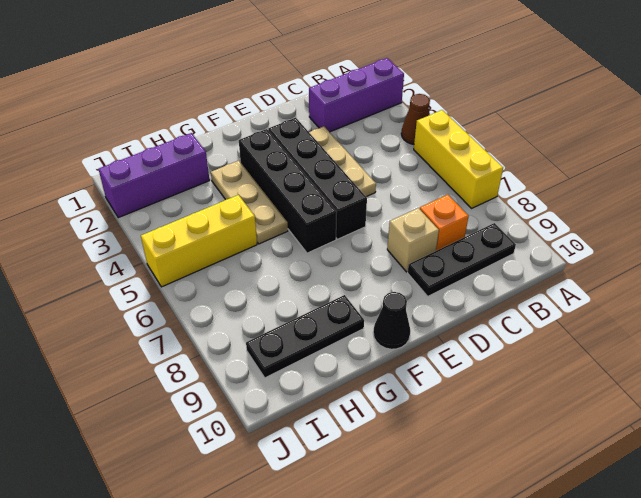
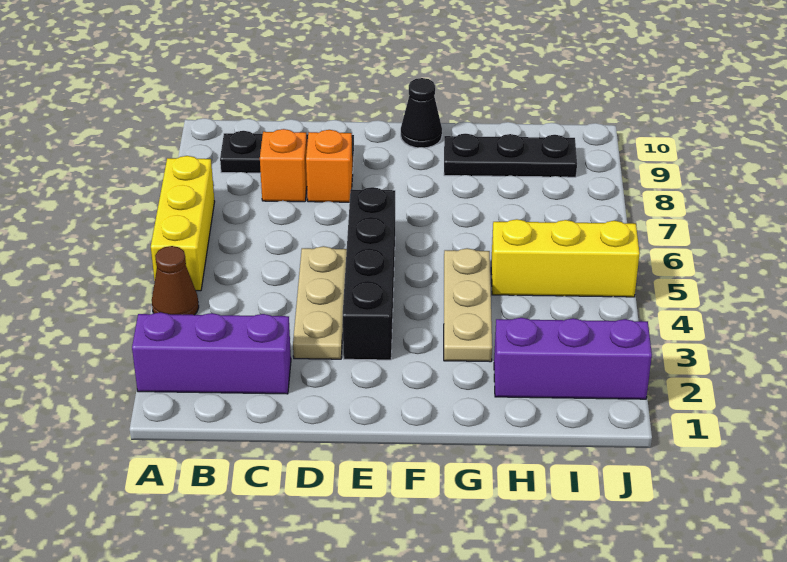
tan 1x1 brick [387,208,439,272] -> orange 1x1 brick [306,130,353,202]
black 1x4 brick [239,129,337,253] -> none

